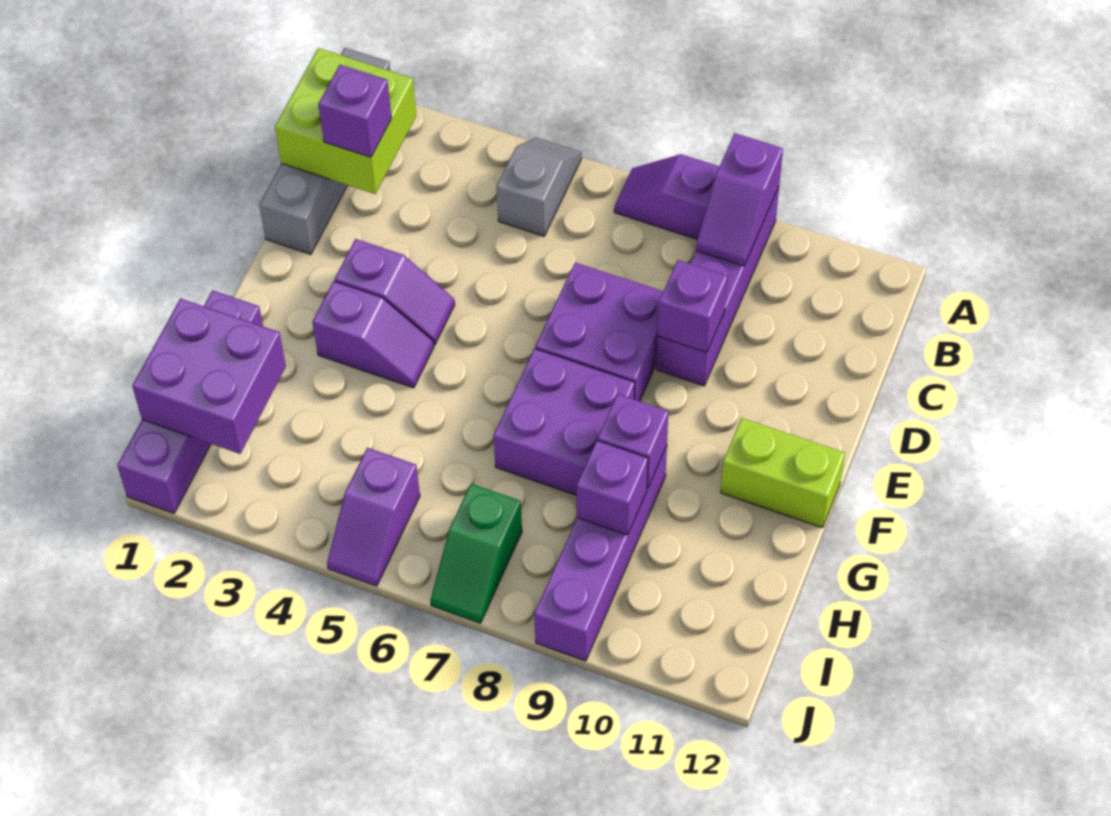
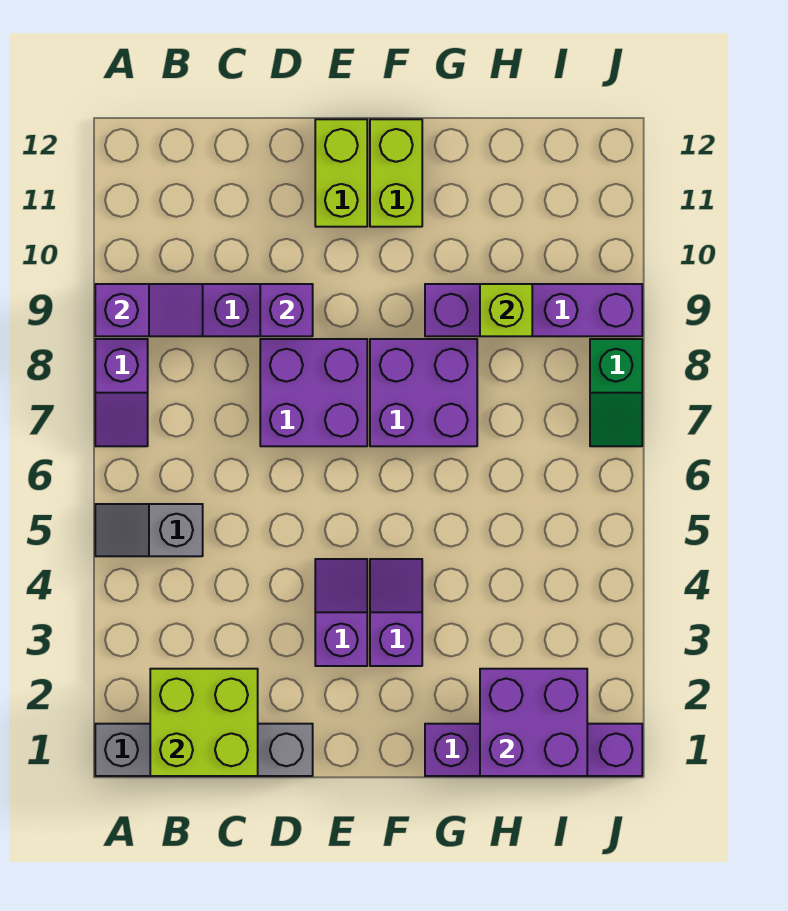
purple 1x1 brick [318,65,392,157] -> none
none -> lime 1x2 brick [315,119,367,227]
purple 1x1 brick [598,394,669,488] -> none
purple 1x1 brick [577,440,648,535] -> lime 1x1 brick [480,284,532,336]
purple 1x2 slope [327,448,420,586] -> none
green 1x2 slope [430,484,522,623] -> green 1x2 slope turned to [590,339,642,446]

